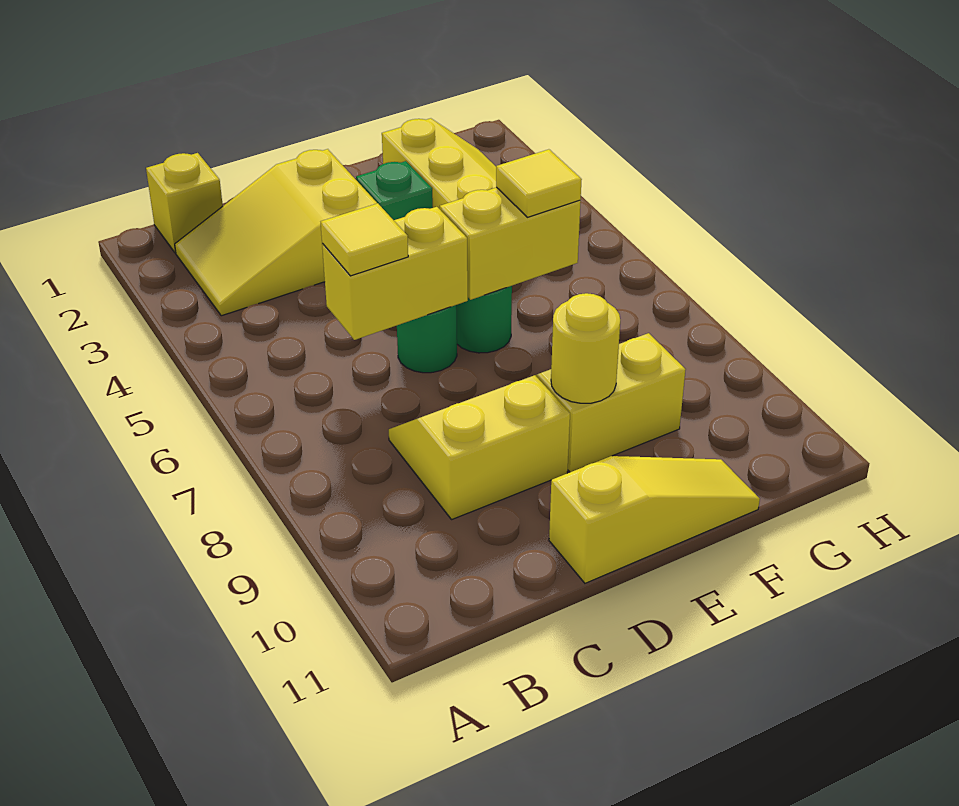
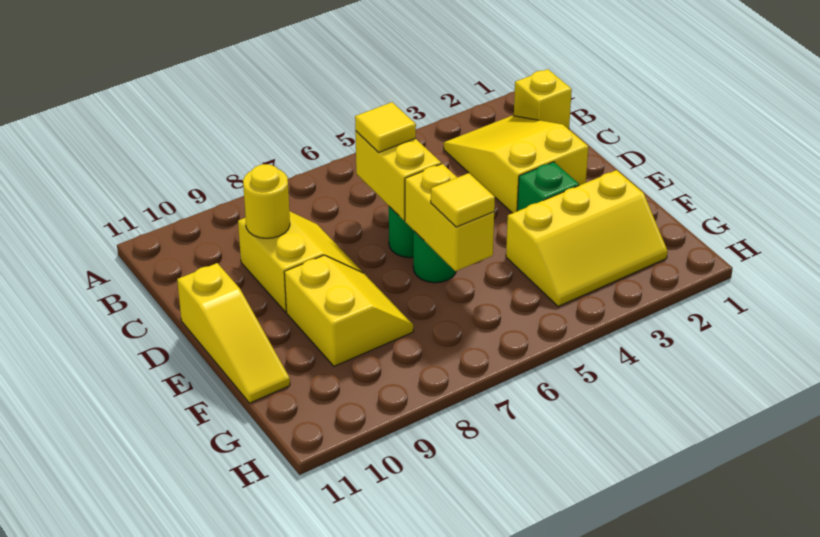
yellow 1x1 round brick [551,293,620,403] -> yellow 1x1 round brick moved to [243,164,290,238]

